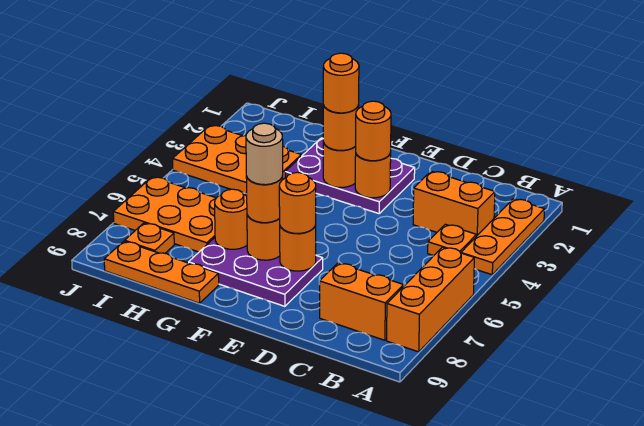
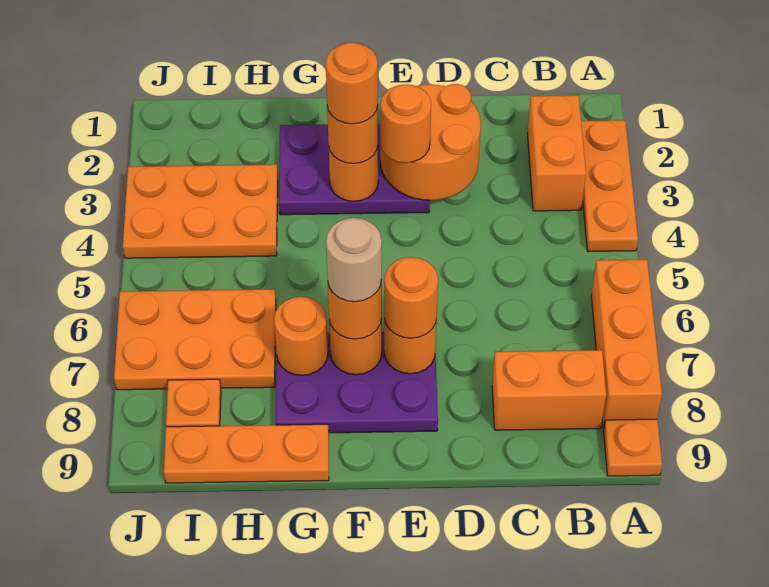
orange 1x2 brick [413,171,495,236] -> orange 1x2 brick turned to [527,95,586,211]
orange 1x1 plate [428,224,476,256] -> orange 1x1 plate moved to [604,419,662,476]
orange 1x1 round brick [355,153,391,198] -> orange 2x2 round brick [380,84,481,201]

